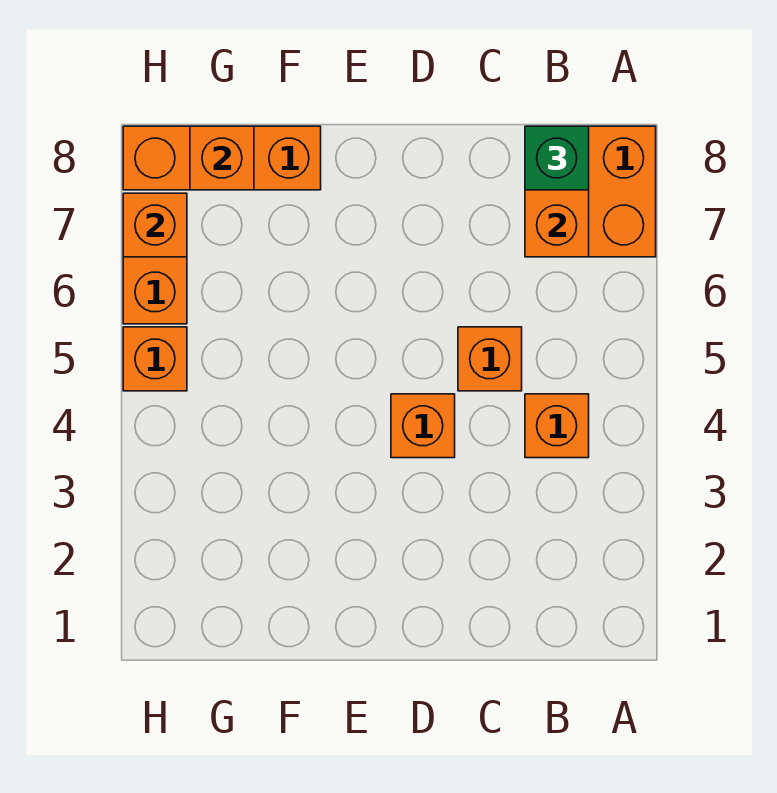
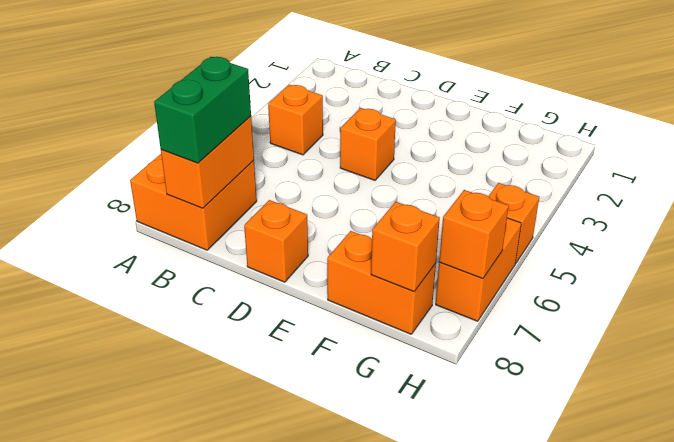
green 1x1 brick [525,126,589,190] -> green 1x2 brick [154,57,251,163]
orange 1x1 brick [458,327,522,391] -> orange 1x1 brick moved to [244,200,308,282]
orange 1x3 brick [123,126,321,190] -> orange 1x2 brick [327,231,436,334]

